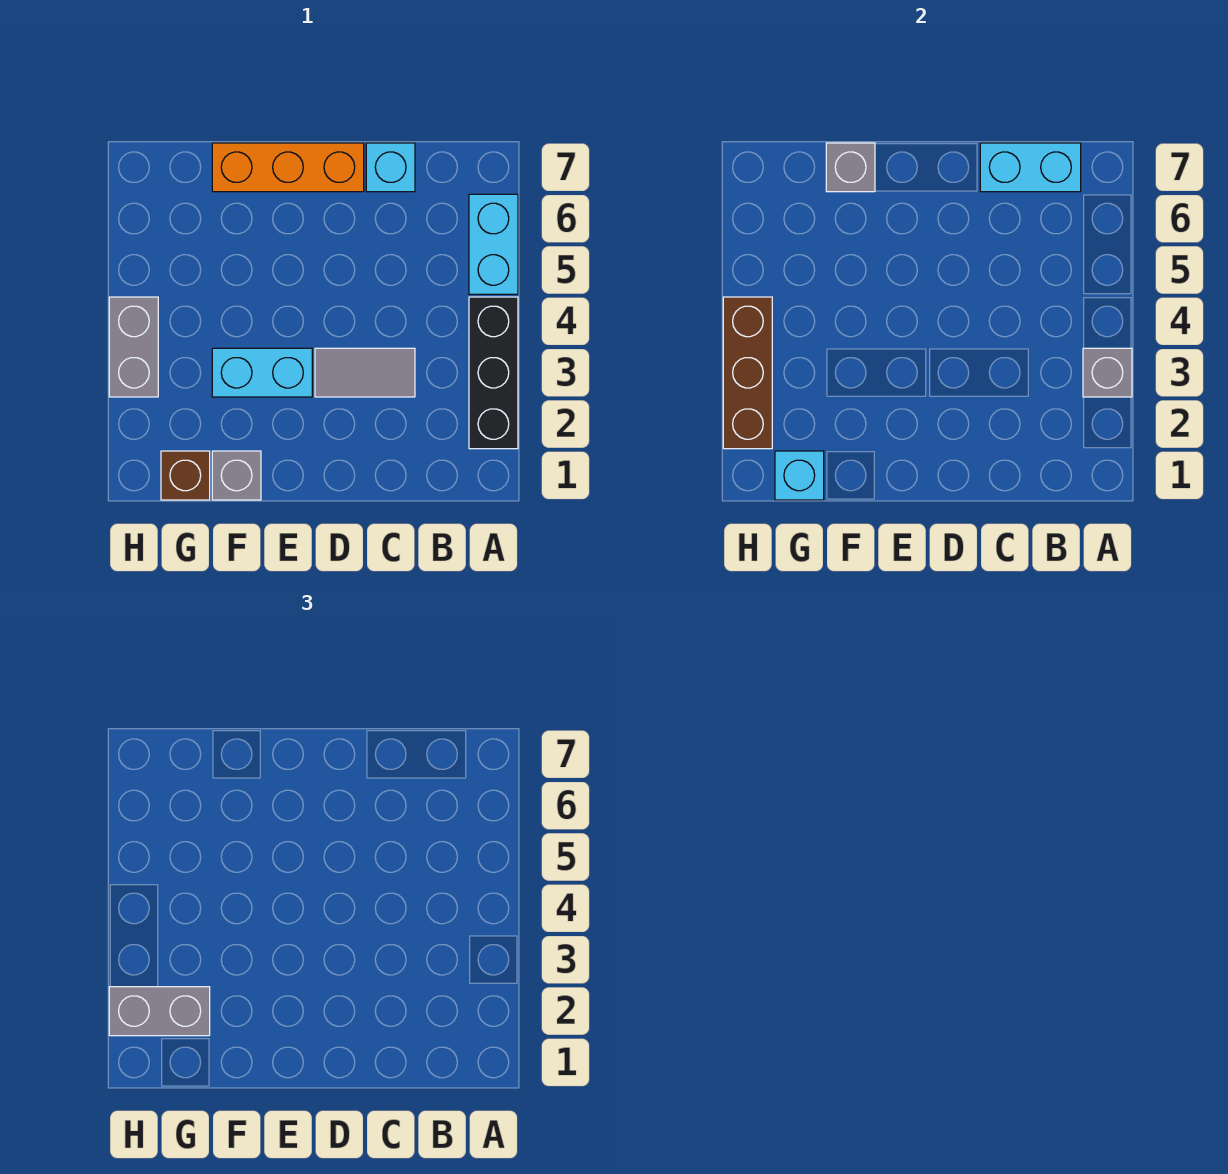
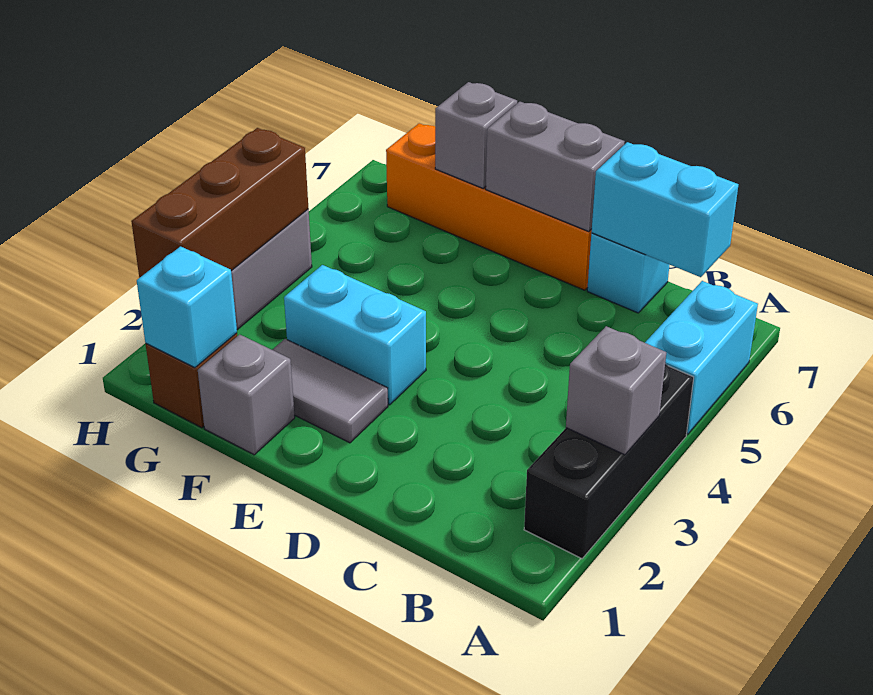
grey 1x2 tile [315,348,415,397] -> grey 1x2 tile moved to [272,339,388,443]
orange 1x3 brick [212,143,364,192] -> orange 1x4 brick [386,123,592,290]
grey 1x2 brick [109,987,210,1036] -> grey 1x2 brick moved to [486,102,625,232]

